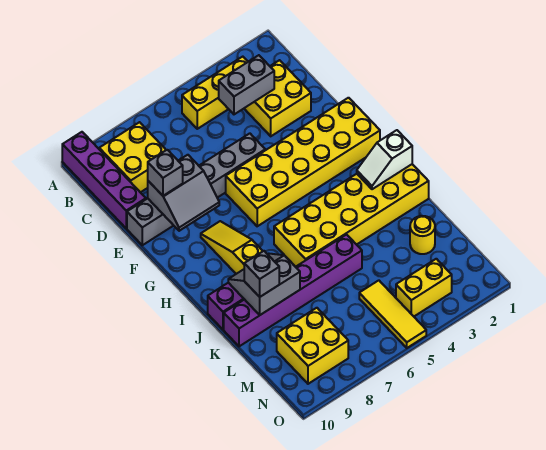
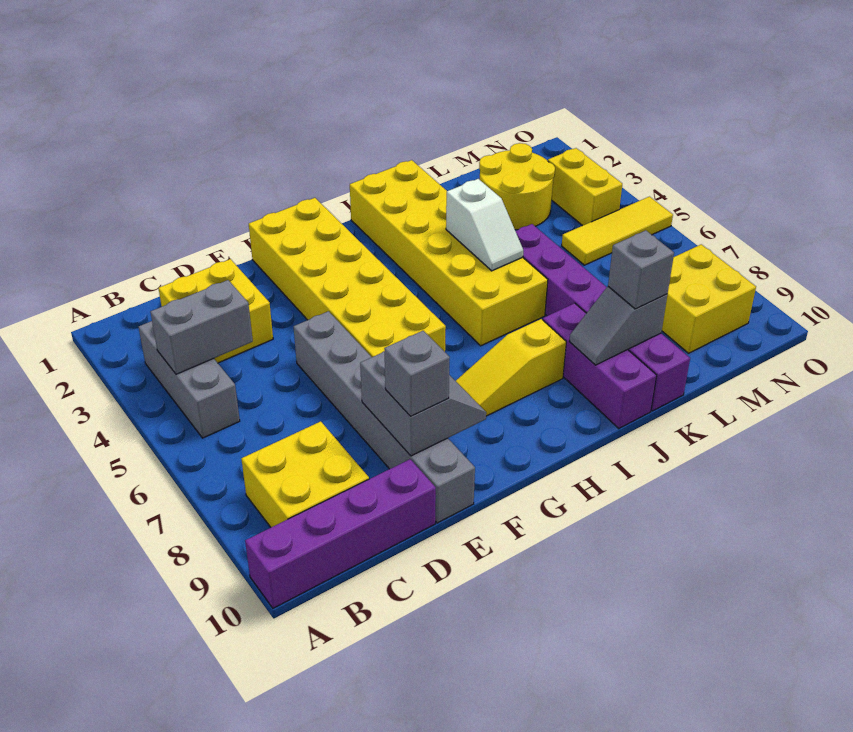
yellow 1x3 brick [182,57,248,129] -> grey 1x3 brick [139,321,240,438]
grey 1x2 brick [219,55,274,114] -> grey 1x2 brick turned to [150,280,253,374]
white 1x2 slope [357,130,412,189] -> white 1x2 slope moved to [446,179,523,271]
grey 2x2 slope [228,253,300,315] -> grey 1x2 slope [569,287,667,365]
yellow 1x1 round brick [410,216,435,254] -> yellow 2x2 round brick [479,143,555,230]

